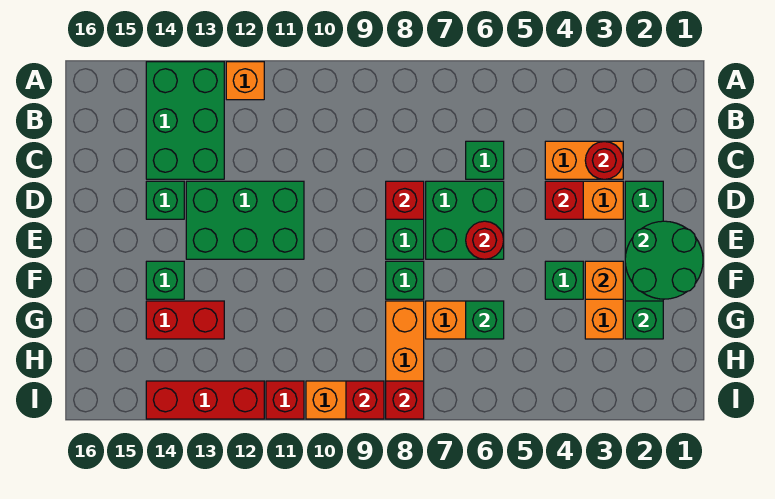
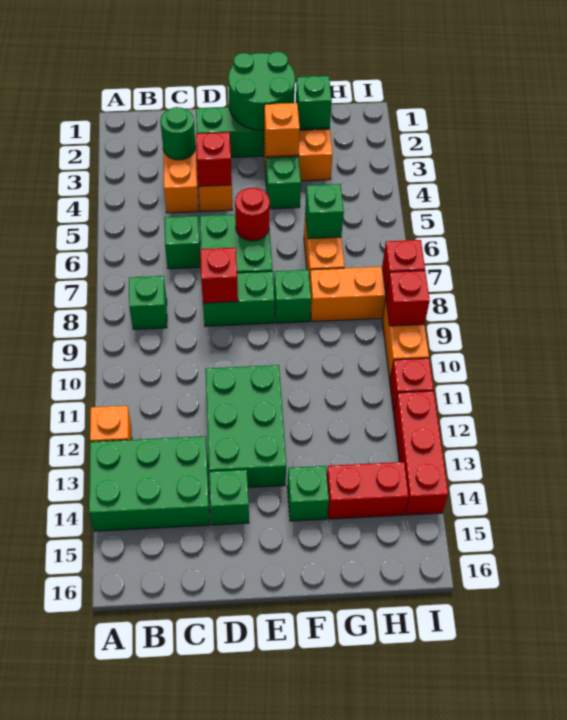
none -> green 1x1 brick [129,276,167,329]
red 1x1 round brick [585,142,623,179] -> green 1x1 round brick [160,107,196,160]
red 1x2 brick [146,301,224,339] -> red 1x2 brick turned to [327,462,409,519]

